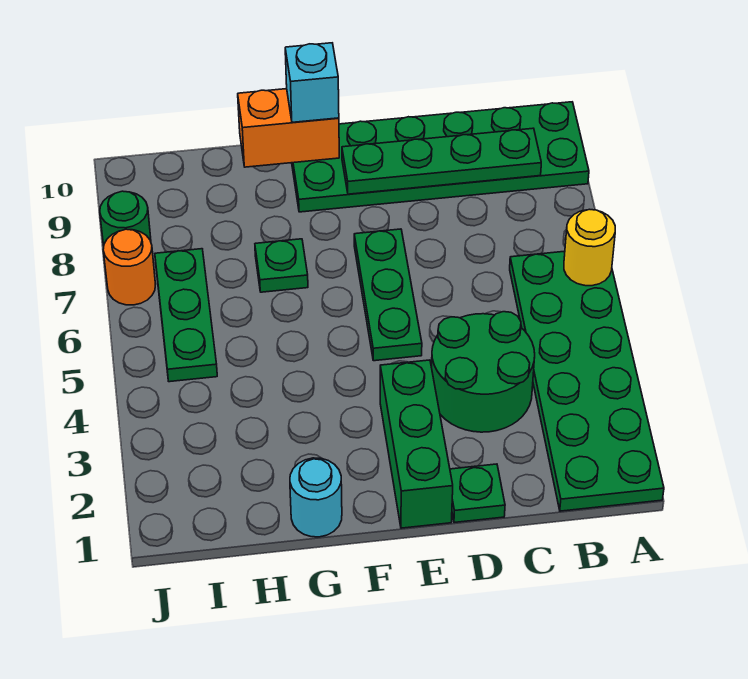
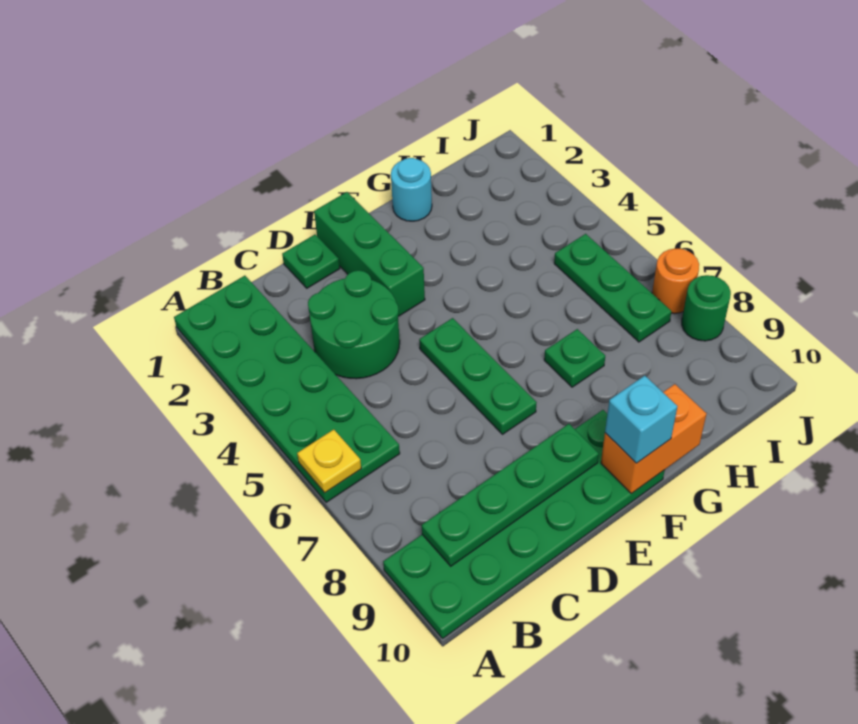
yellow 1x1 round brick [564,209,615,286] -> yellow 1x1 plate [297,430,361,493]

